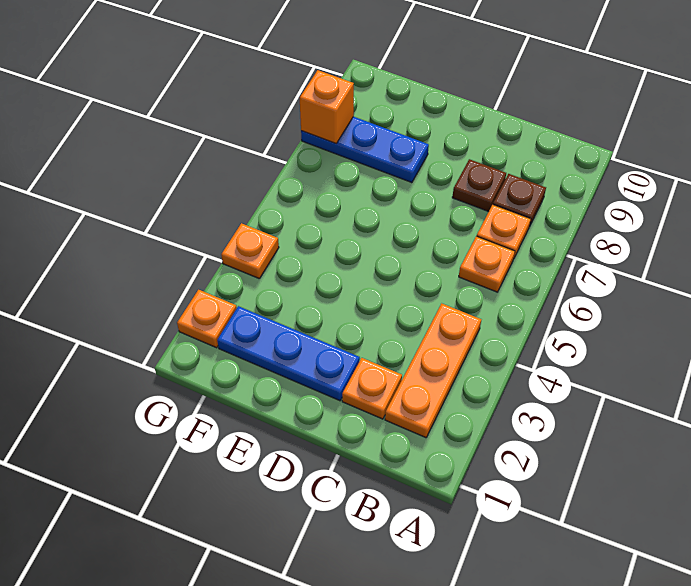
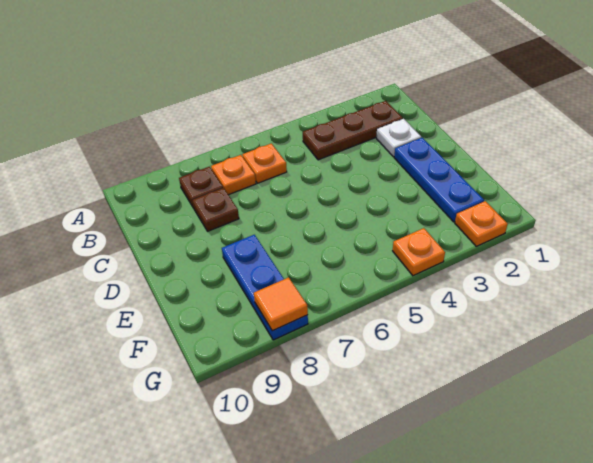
orange 1x3 plate [385,304,481,438] -> brown 1x3 plate [303,101,403,160]
orange 1x1 plate [342,358,402,419] -> white 1x1 plate [376,119,422,157]
orange 1x1 brick [300,70,354,143] -> orange 1x1 tile [254,277,308,331]

